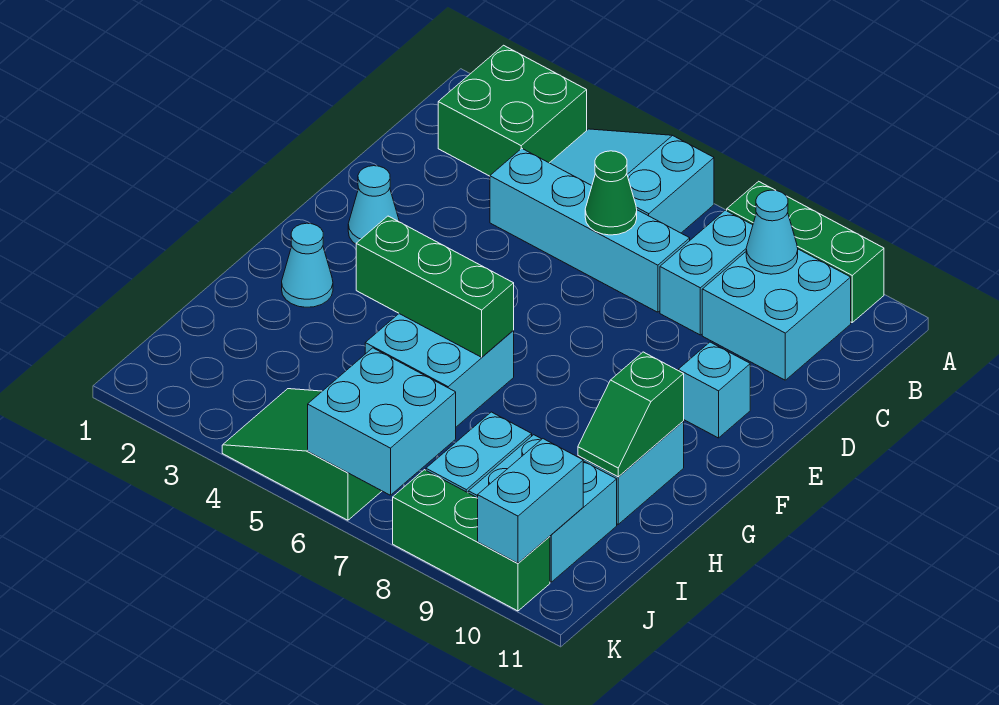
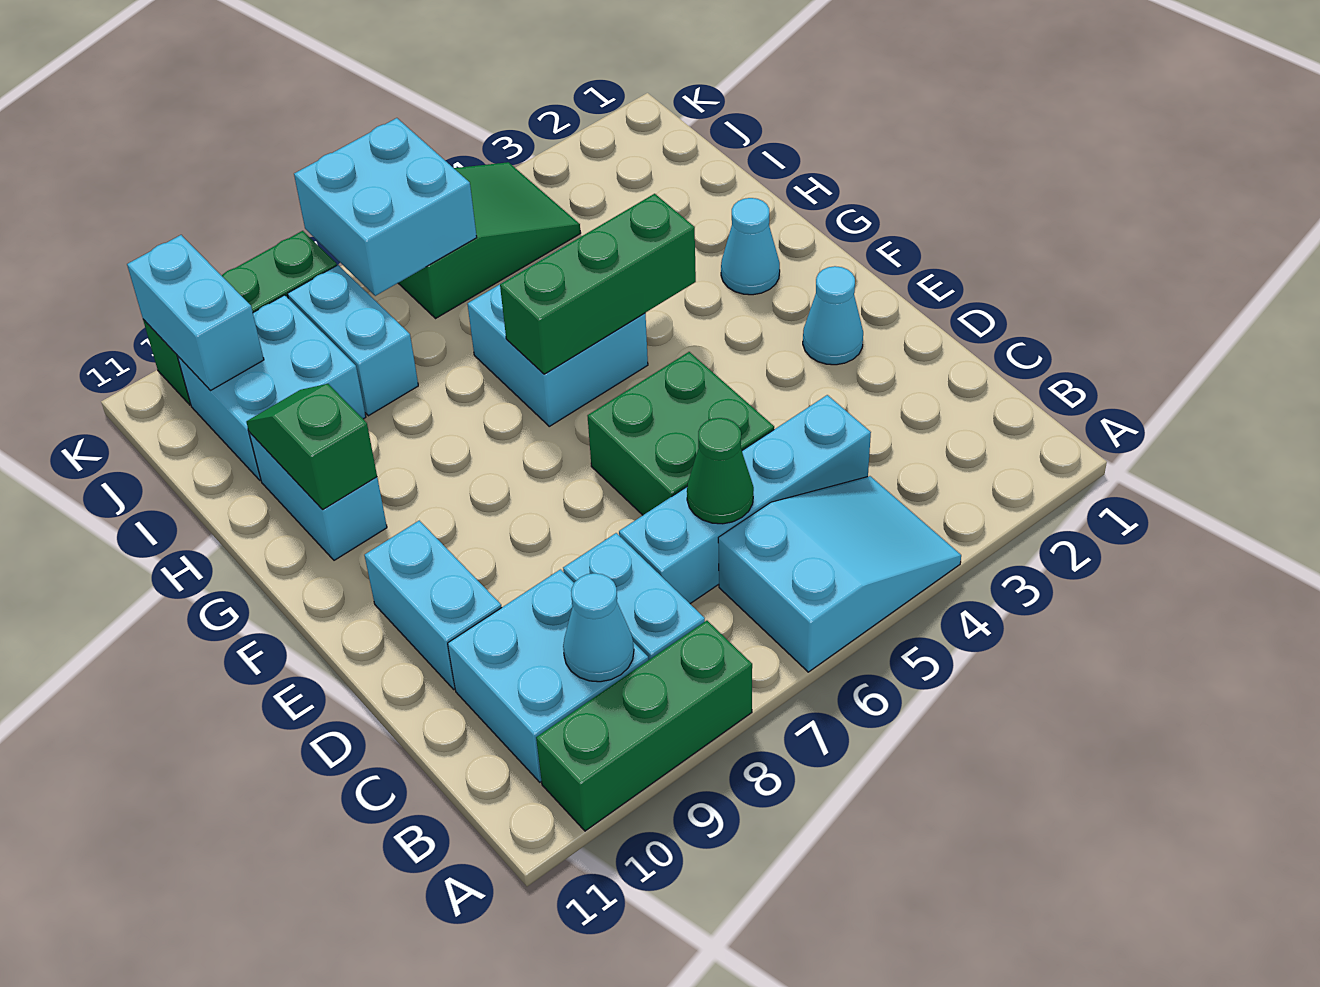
green 2x2 brick [438,45,587,176] -> green 2x2 brick moved to [588,352,774,515]
cyan 1x1 brick [678,342,750,438] -> cyan 1x2 brick [365,521,502,689]

